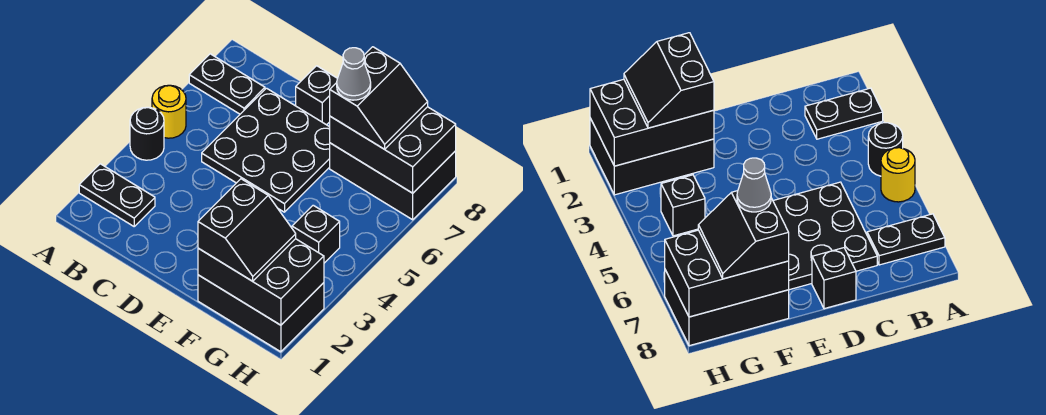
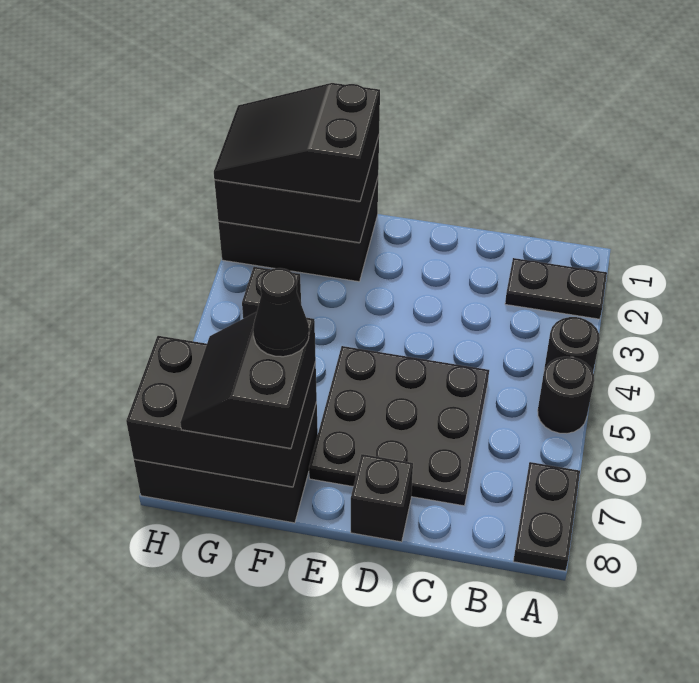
yellow 1x1 round brick [152,85,186,138] -> black 1x1 round brick [538,357,594,434]
black 1x2 plate [189,54,265,114] -> black 1x2 plate turned to [513,462,580,571]
black 2x2 slope [198,179,296,281] -> black 2x3 slope [214,83,380,201]
grey 1x1 cone [337,48,371,100] -> black 1x1 cone [253,268,309,357]

